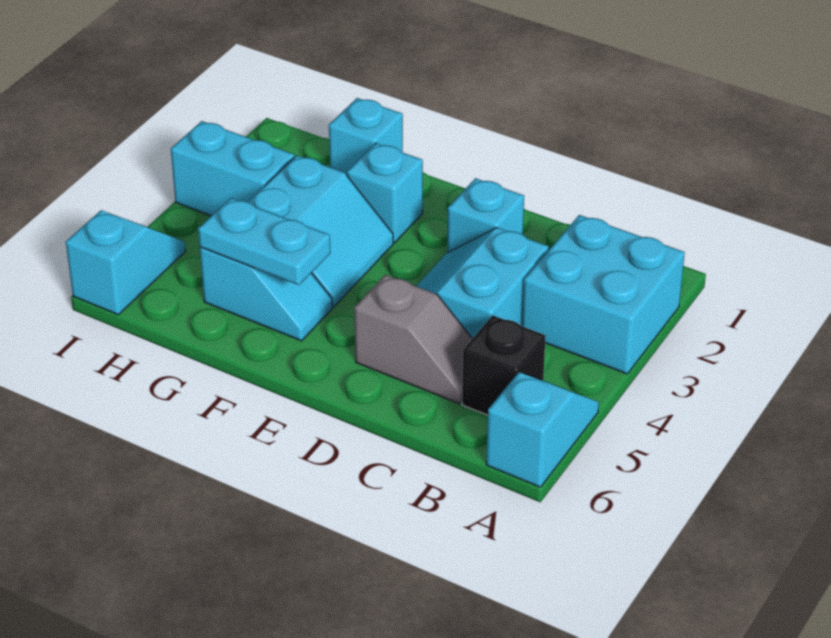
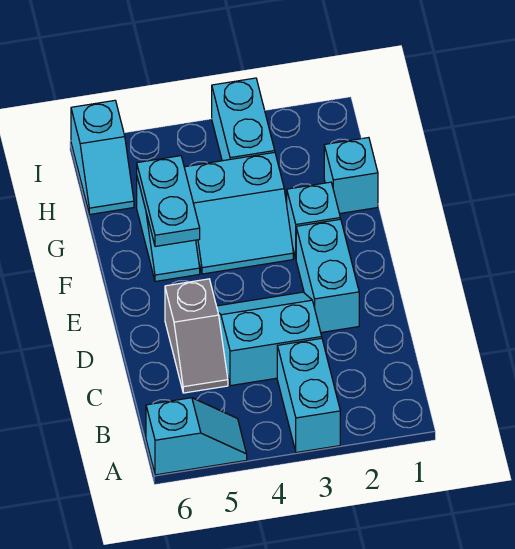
cyan 2x2 brick [522,215,685,374] -> cyan 1x2 brick [277,338,340,453]
black 1x1 brick [462,315,546,415] -> none
cyan 1x1 brick [447,178,524,253] -> cyan 1x2 brick [296,219,359,333]
cyan 1x2 slope [66,210,186,315] -> cyan 1x2 slope turned to [71,100,134,214]

